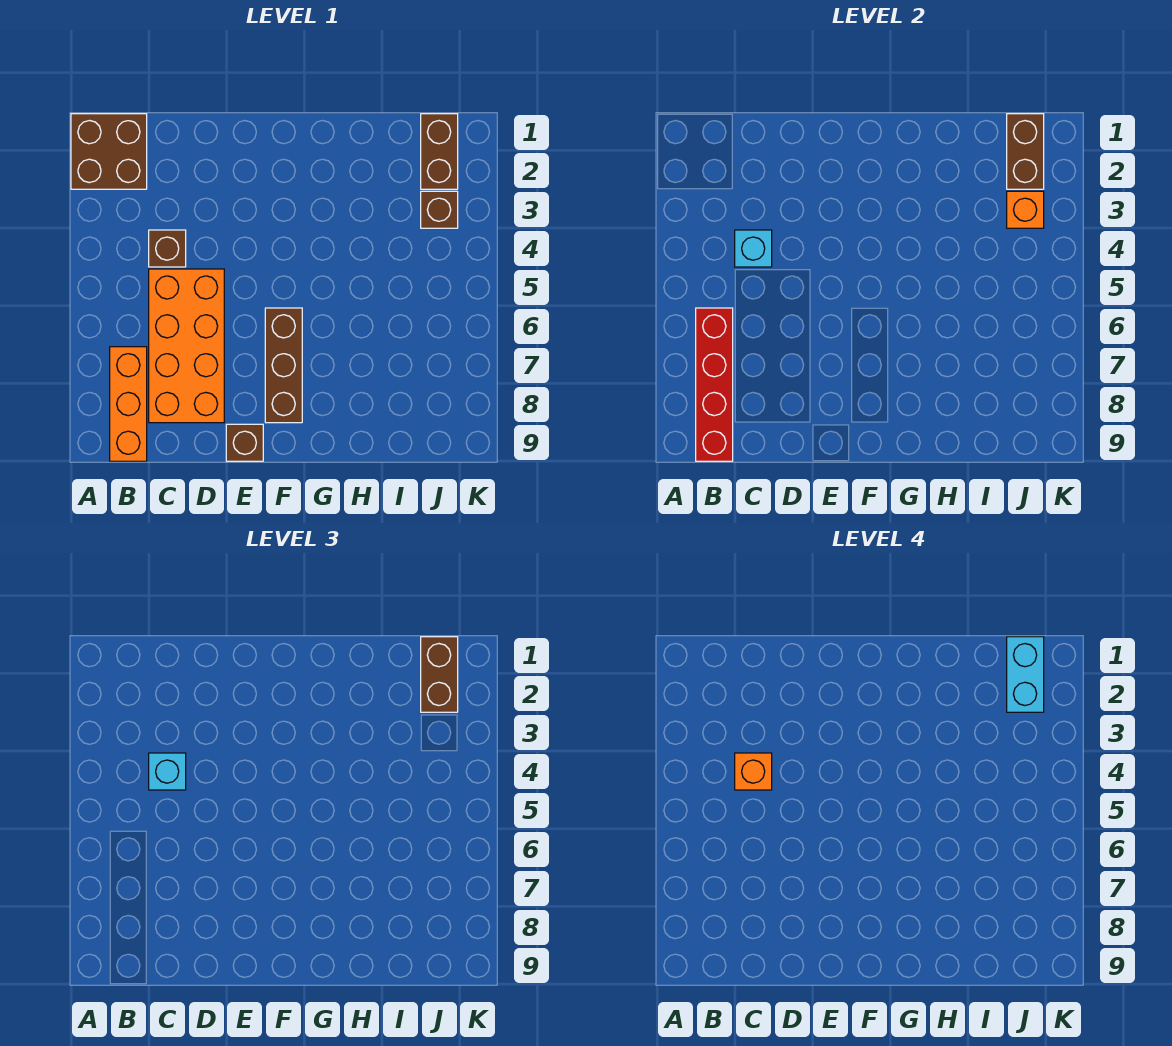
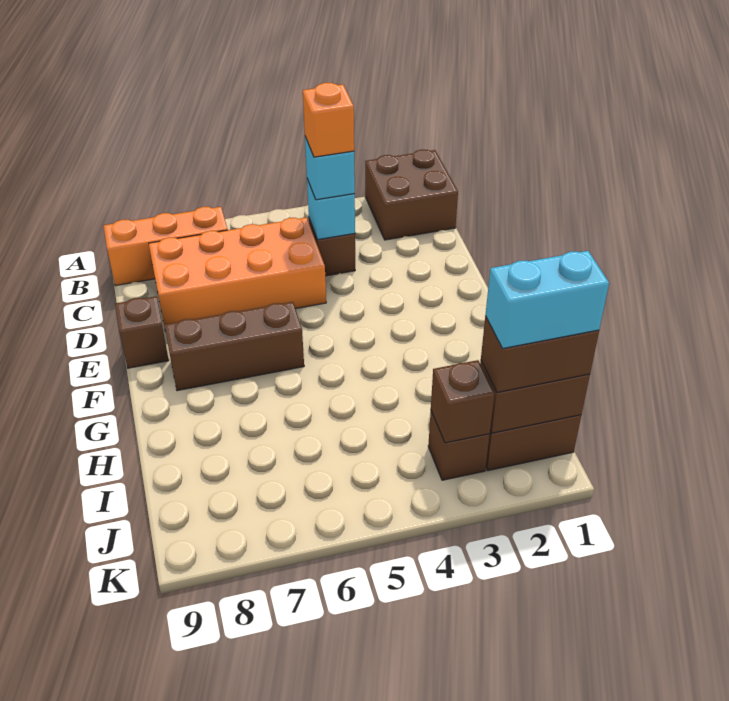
red 1x4 brick [696,308,733,461] -> none
orange 1x1 brick [1007,191,1044,228] -> brown 1x1 brick [431,360,495,443]

